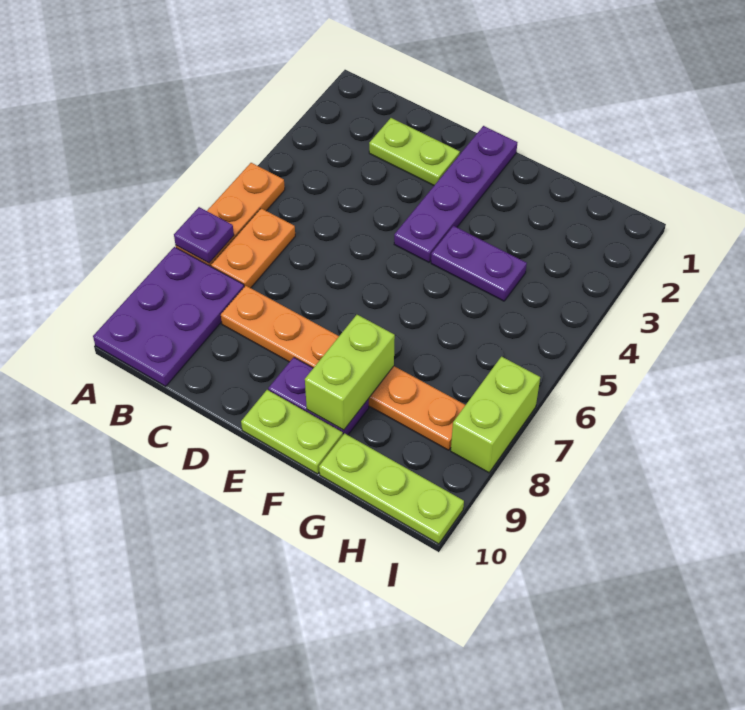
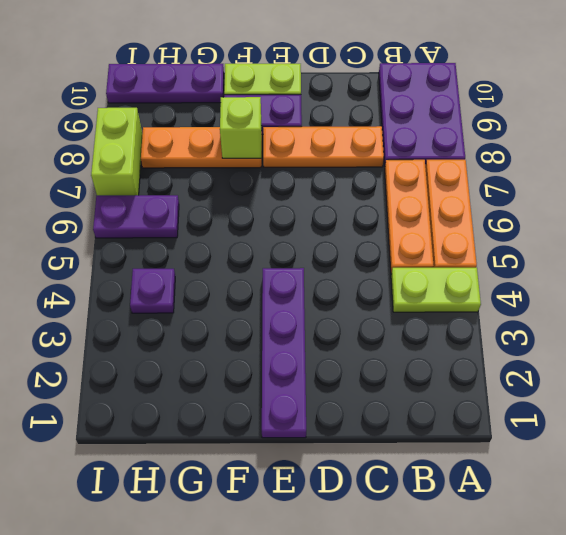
purple 1x1 plate [174,207,234,263] -> purple 1x1 plate moved to [130,269,175,313]
orange 1x2 plate [211,208,295,288] -> orange 1x3 plate [385,160,434,273]
lime 1x2 plate [369,118,460,185] -> lime 1x2 plate moved to [391,268,481,312]
purple 1x2 plate [431,226,527,301] -> purple 1x2 plate moved to [93,195,179,238]
lime 1x2 brick [305,315,395,430] -> lime 1x1 brick [220,97,262,158]
lime 1x3 plate [319,433,464,544] -> purple 1x3 plate [106,64,224,103]

